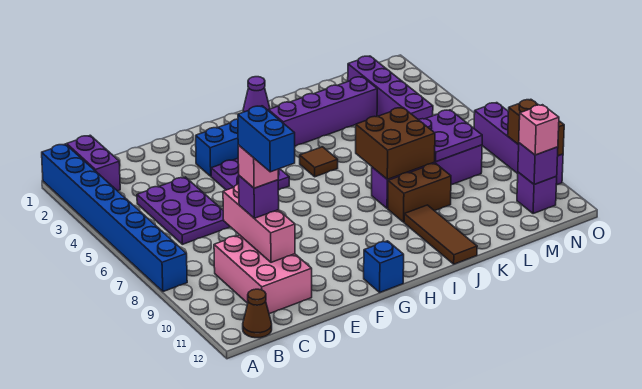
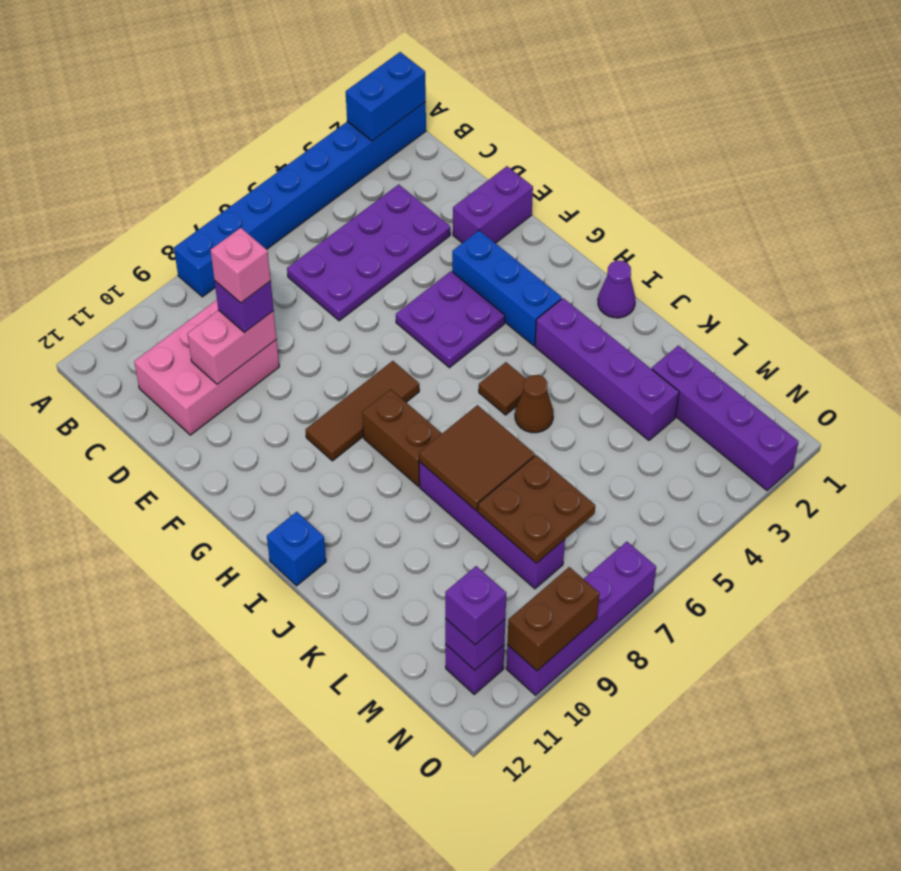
purple 1x2 brick [67,135,120,191] -> purple 1x2 brick moved to [453,166,533,243]
brown 1x1 cone [243,289,272,338] -> brown 1x1 cone moved to [515,375,553,433]
purple 2x3 plate [137,177,230,244] -> purple 2x4 plate [287,184,450,321]
pink 1x3 brick [223,184,295,262] -> pink 1x2 brick [187,310,276,384]
blue 1x2 brick [238,106,295,172] -> blue 1x2 brick moved to [346,52,426,141]
blue 1x1 brick [364,241,404,292] -> blue 1x1 brick moved to [267,512,326,586]
brown 2x2 brick [356,107,435,179] -> brown 2x2 tile [419,405,535,511]
brown 1x2 brick [388,163,451,222] -> brown 1x2 brick moved to [362,389,442,486]
brown 1x3 tile [404,205,477,264] -> brown 1x3 tile moved to [306,361,419,461]
purple 2x2 plate [418,110,482,162] -> brown 2x2 plate [478,455,595,563]
purple 1x4 brick [348,56,433,119] -> purple 1x4 brick turned to [652,345,799,490]
pink 1x1 brick [519,105,559,155] -> purple 1x1 brick [445,566,506,645]

